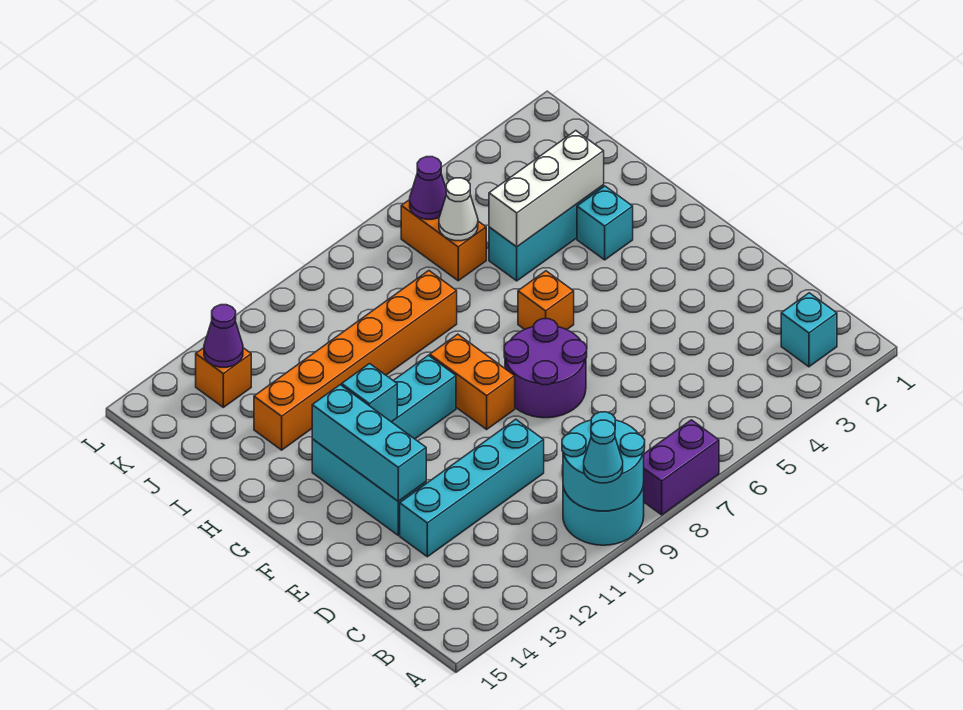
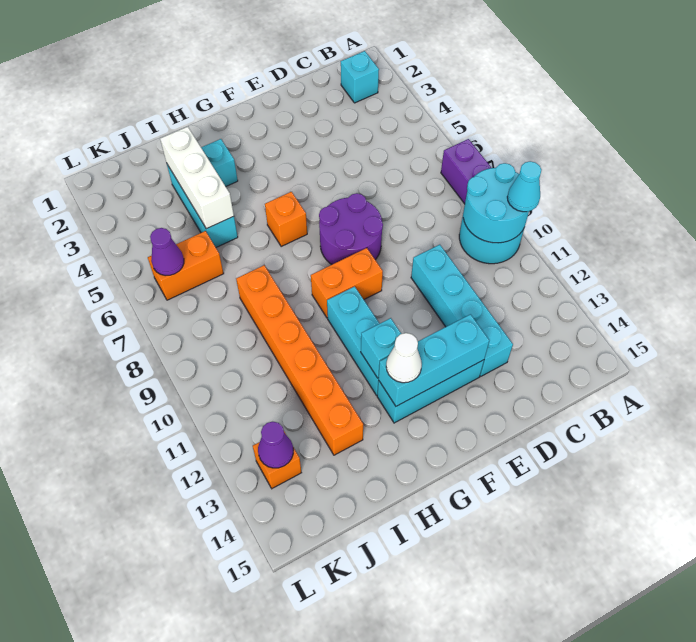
white 1x1 cone [439,178,478,241] -> white 1x1 cone moved to [386,333,422,383]

